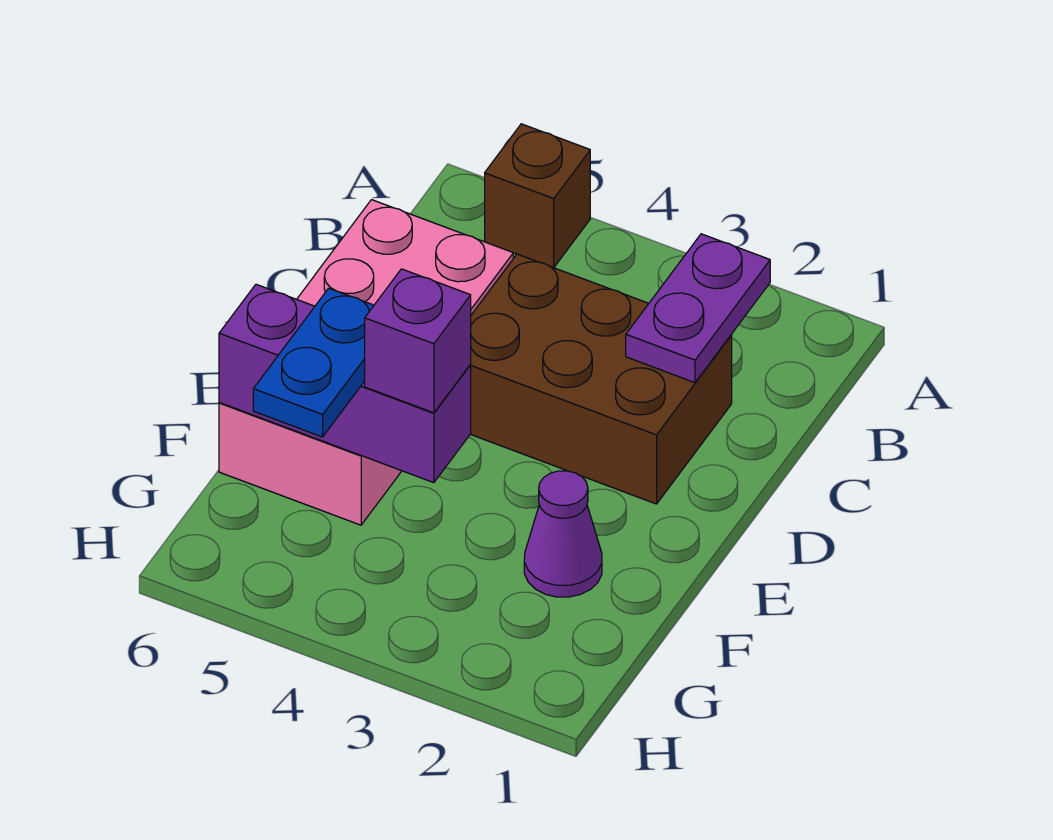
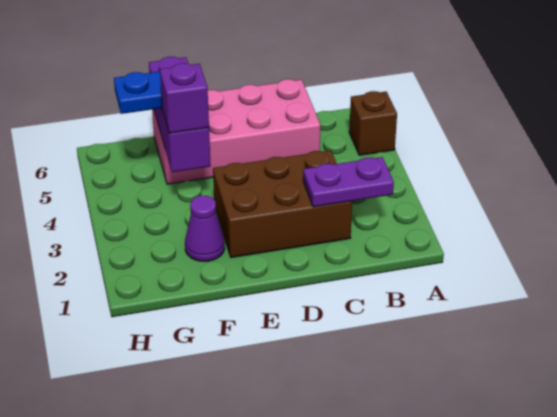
brown 2x3 brick [470,254,732,504] -> brown 2x3 brick turned to [213,150,352,258]

